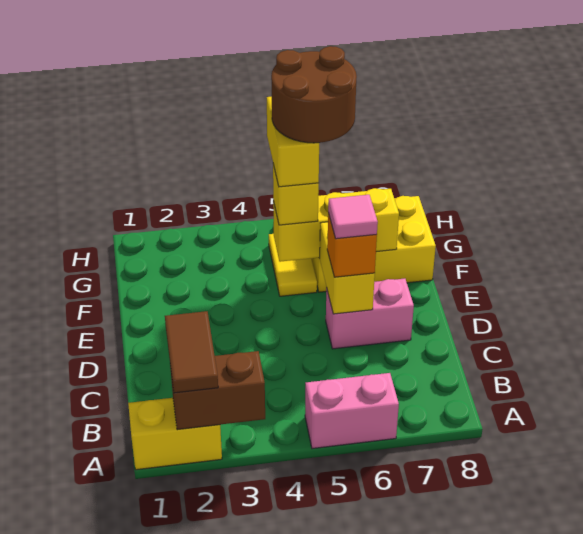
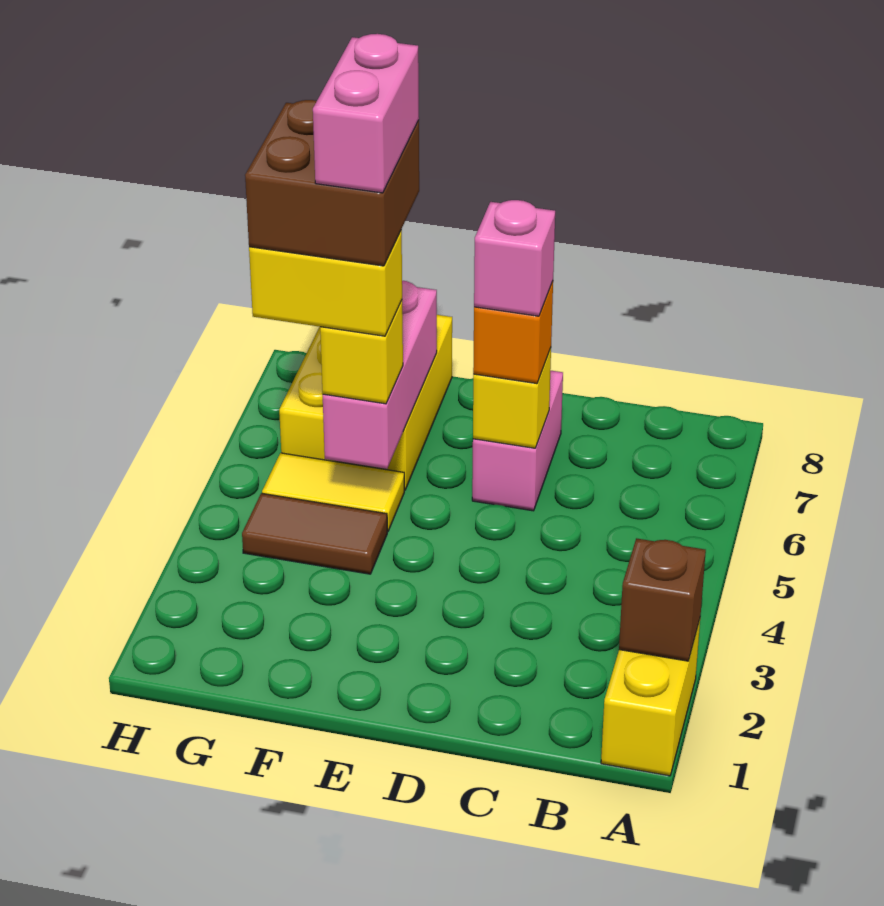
brown 1x2 brick [170,351,265,430] -> brown 1x1 brick [619,538,706,661]
brown 1x2 tile [165,311,218,393] -> brown 1x2 tile moved to [242,493,387,574]
pink 1x2 brick [305,373,399,449] -> pink 1x2 brick moved to [313,34,419,193]
yellow 1x2 brick [319,222,375,314] -> yellow 1x1 brick [473,348,551,448]
pink 1x1 tile [328,195,378,239] -> pink 1x1 brick [474,200,555,316]
yellow 1x3 brick [273,188,399,262] -> pink 1x3 brick [323,281,437,469]
brown 2x2 round brick [271,46,357,143] -> brown 2x2 brick [245,100,419,266]

